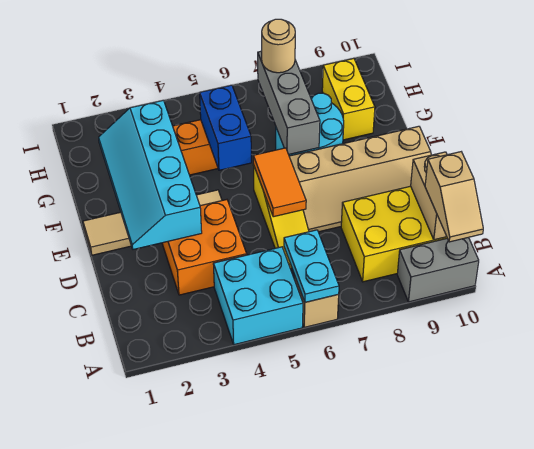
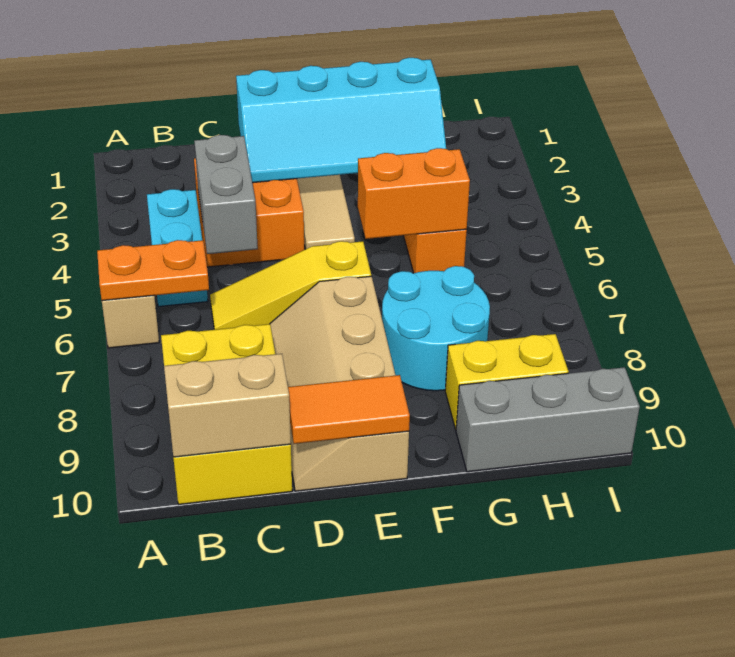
cyan 2x2 brick [213,247,303,345] -> cyan 1x2 brick [147,189,208,306]
cyan 1x2 plate [284,230,339,302] -> orange 1x2 plate [97,240,209,301]
grey 1x2 brick [397,237,479,302] -> grey 1x2 brick moved to [194,135,258,254]
tan 1x2 slope [425,152,483,242] -> none
cyan 2x4 slope [99,100,202,249] -> cyan 2x4 slope turned to [236,58,446,183]
orange 1x2 tile [253,148,306,217] -> orange 1x2 tile moved to [288,375,410,444]
blue 1x2 brick [200,85,251,170] -> orange 1x2 brick [358,148,470,239]
grey 1x3 brick [258,51,320,154] -> grey 1x3 brick moved to [456,367,640,472]
tan 1x1 round brick [262,19,295,73] -> none

